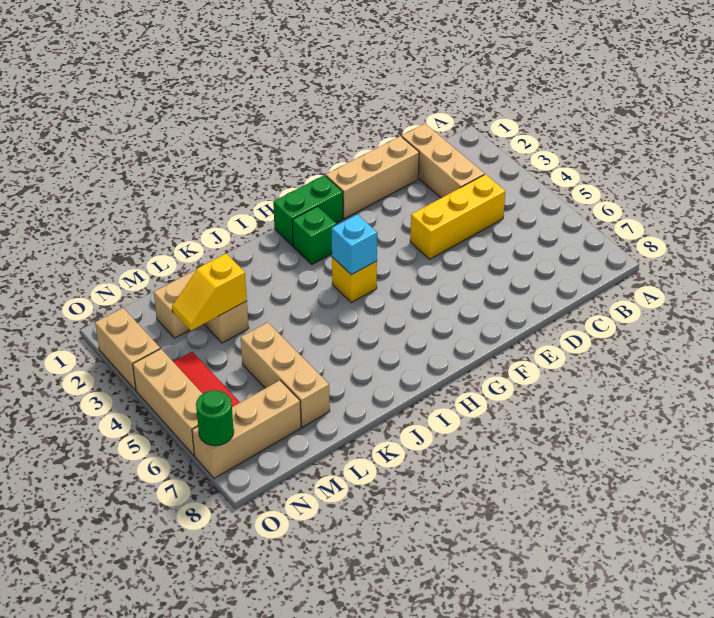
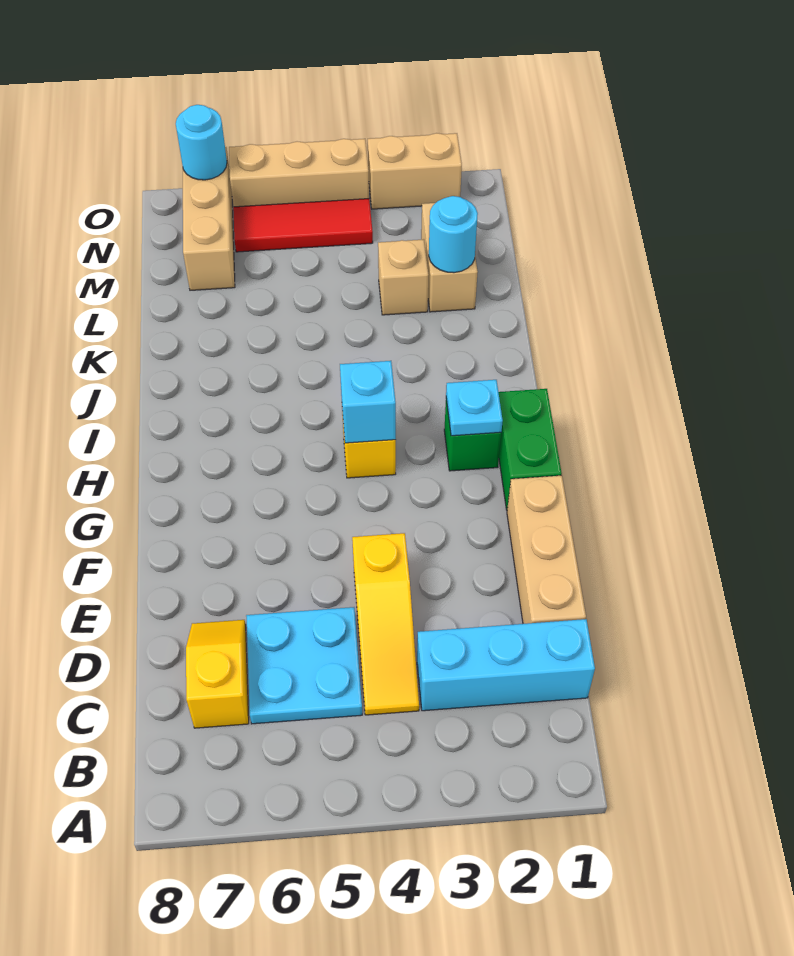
tan 1x3 brick [402,124,485,198] -> cyan 1x3 brick [417,619,595,711]
yellow 1x3 brick [410,174,505,259] -> yellow 1x3 slope [352,533,419,715]
none -> cyan 2x2 plate [246,607,362,724]
none -> cyan 1x1 plate [446,380,503,436]
none -> cyan 1x1 round brick [429,196,478,273]
yellow 1x2 slope [172,254,247,331] -> yellow 1x2 slope moved to [186,620,249,728]
tan 1x3 brick [241,322,330,427] -> none
green 1x1 round brick [196,390,234,446] -> cyan 1x1 round brick [176,105,227,180]

